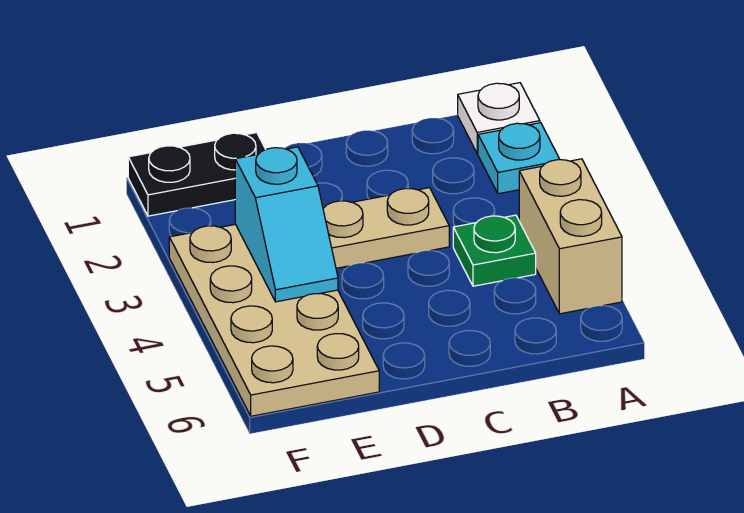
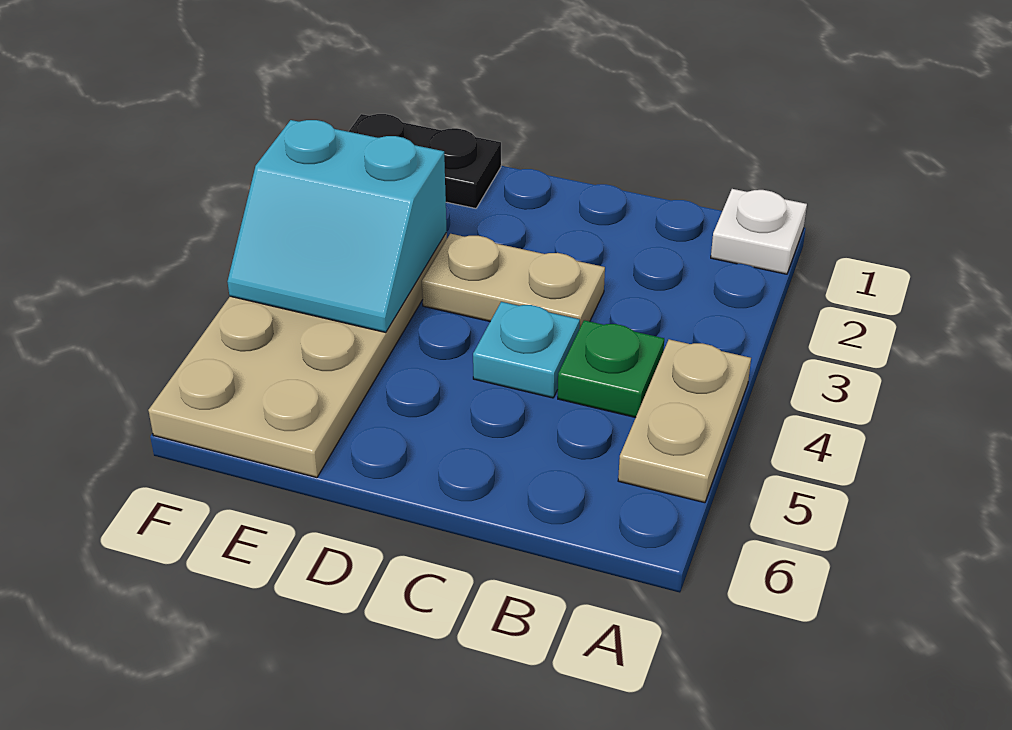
cyan 1x1 plate [478,123,560,194] -> cyan 1x1 plate moved to [473,302,580,398]
tan 1x2 brick [519,159,622,314] -> tan 1x2 plate [618,339,751,503]
cyan 1x2 slope [235,147,338,302] -> cyan 2x2 slope [227,120,447,333]

